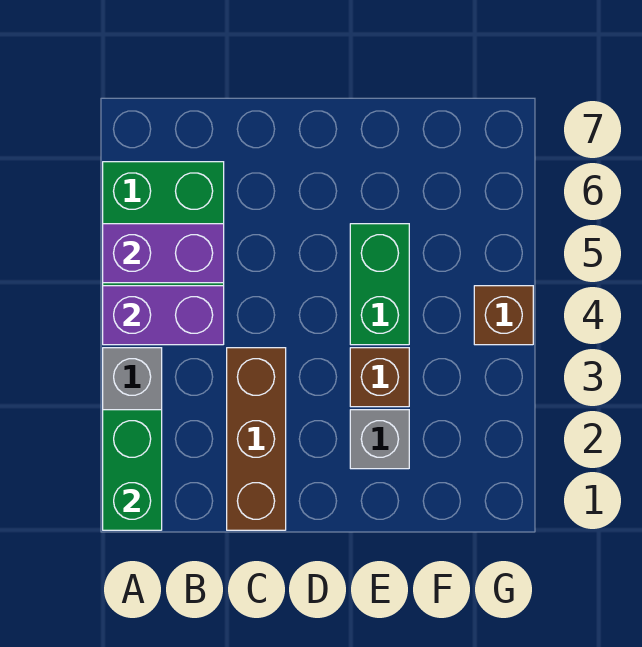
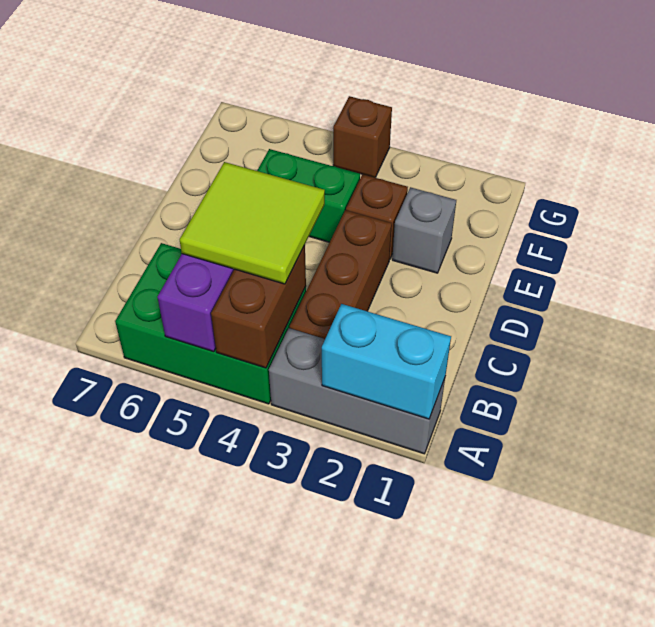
green 1x2 brick [103,410,162,530] -> cyan 1x2 brick [322,304,451,419]
purple 1x2 brick [103,286,224,345] -> brown 1x2 brick [211,245,306,368]
none -> lime 2x2 tile [180,162,325,284]
brown 1x3 brick [227,348,286,530] -> brown 1x3 brick turned to [290,210,392,339]

